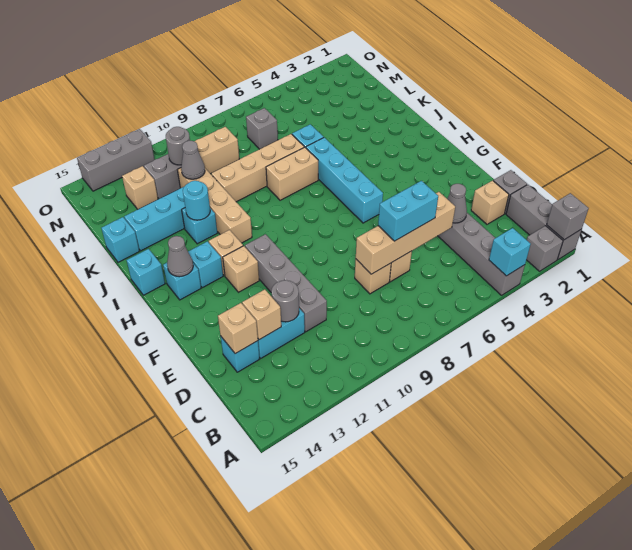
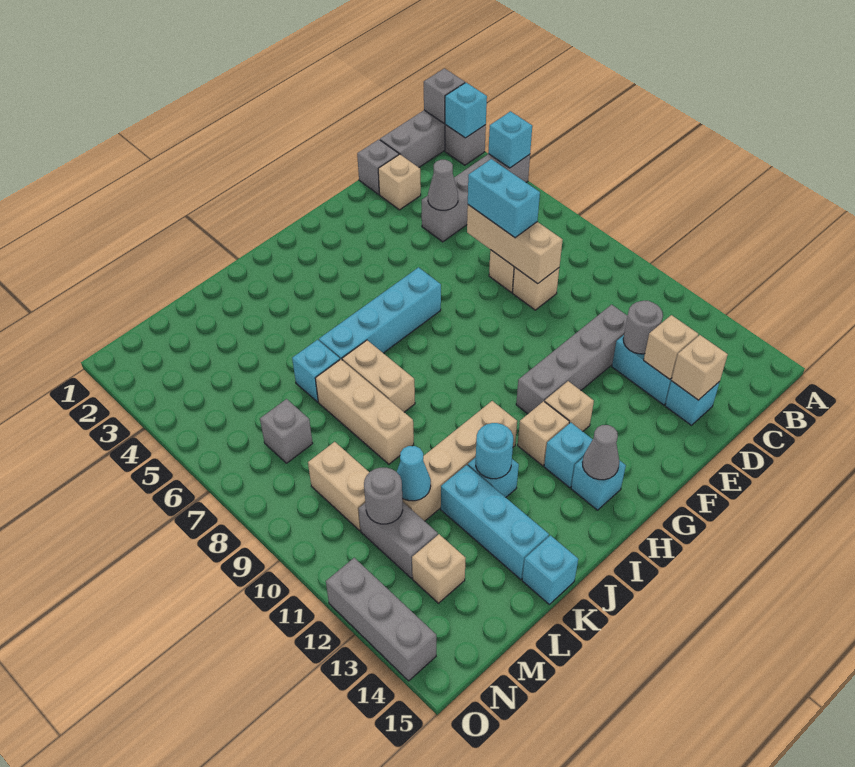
tan 1x4 brick [356,192,455,274] -> tan 1x3 brick [467,205,563,284]
cyan 1x1 brick [127,249,165,295] -> cyan 1x1 brick moved to [445,83,487,138]
tan 1x4 brick [211,134,304,202] -> tan 1x3 brick [315,359,414,464]
grey 1x1 cone [181,141,205,179] -> cyan 1x1 cone [397,446,431,501]

